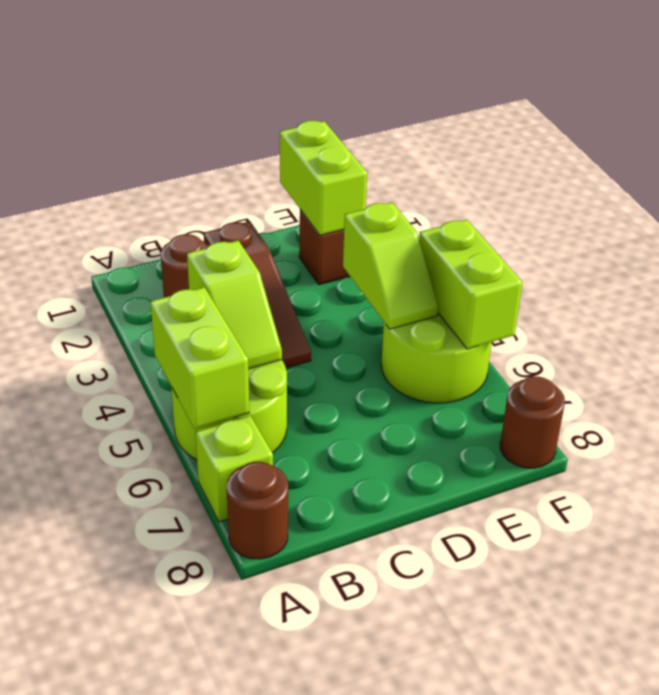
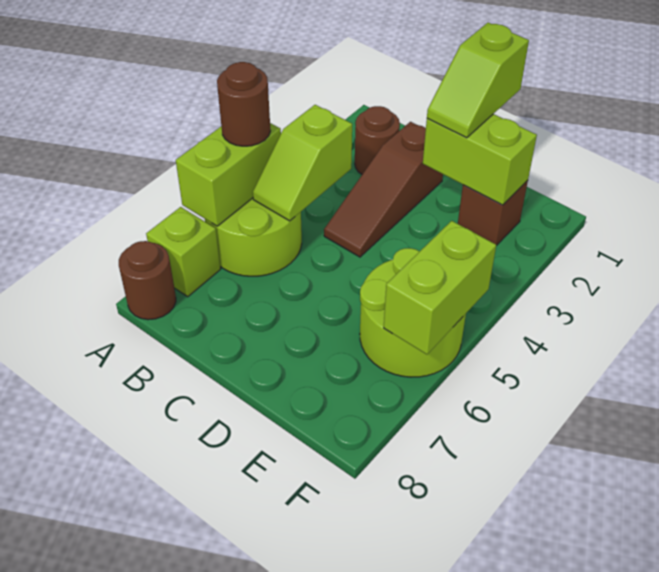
lime 1x2 brick [280,121,367,235] -> lime 1x2 brick turned to [423,114,537,205]
lime 1x2 slope [343,202,438,329] -> lime 1x2 slope moved to [427,23,529,138]
brown 1x1 round brick [500,377,565,468] -> brown 1x1 round brick moved to [217,62,271,146]

